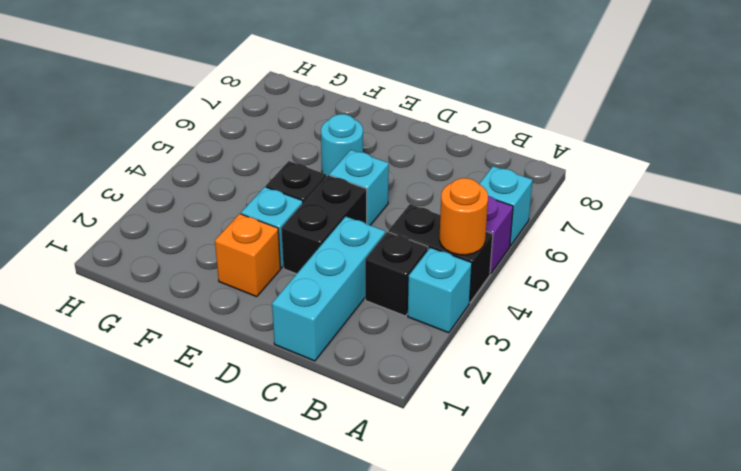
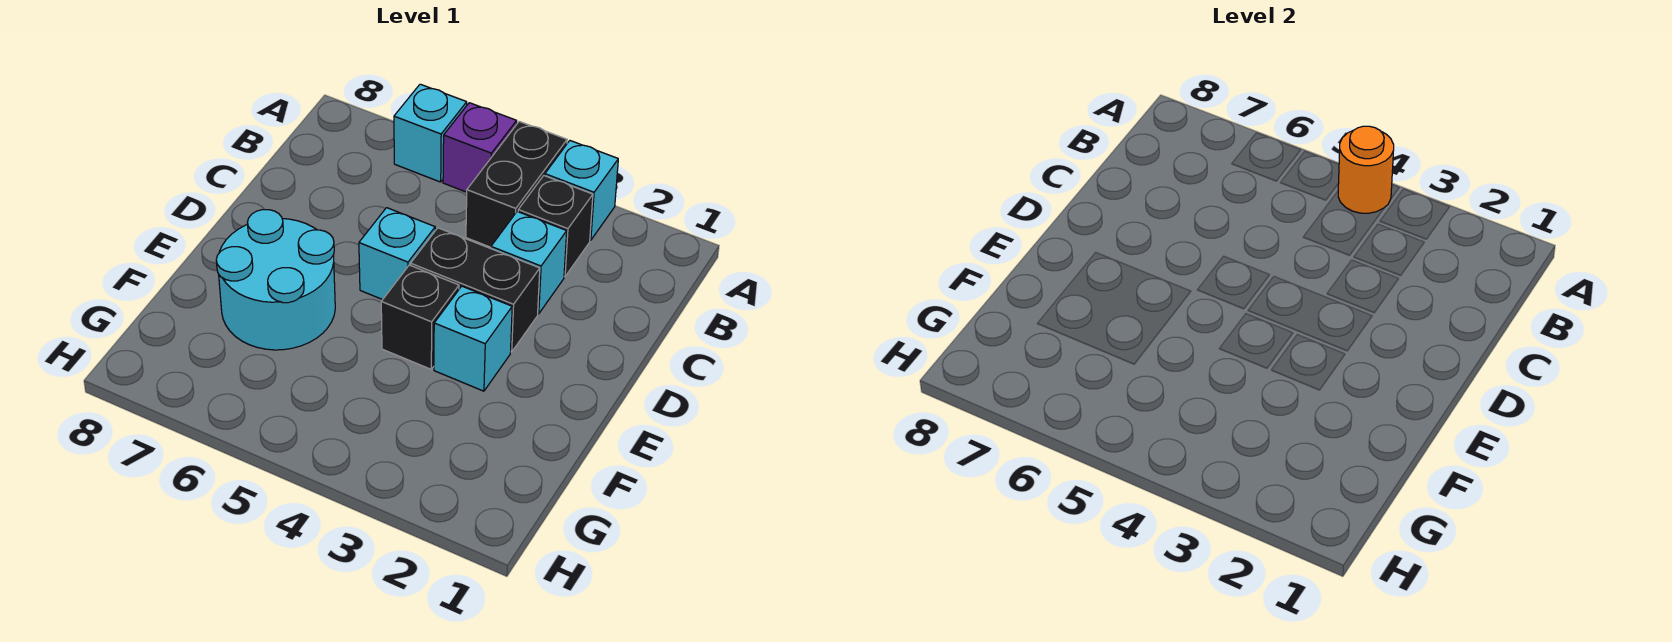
cyan 1x3 brick [272,216,385,361] -> cyan 1x1 brick [491,212,567,314]
orange 1x1 brick [215,214,280,297] -> none
cyan 1x1 round brick [321,114,363,177] -> cyan 2x2 round brick [216,210,335,350]

